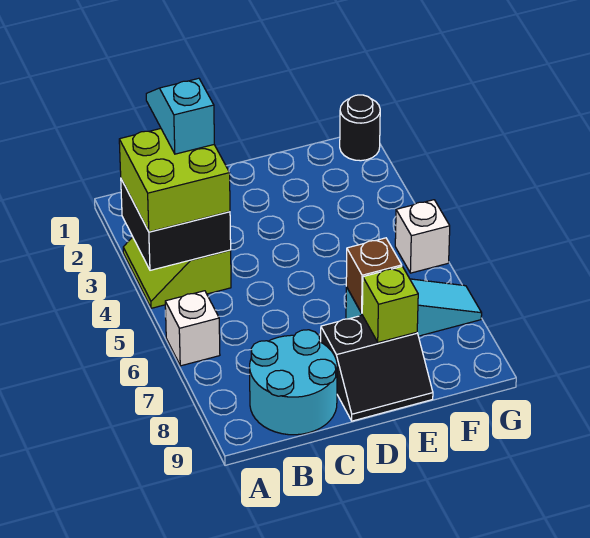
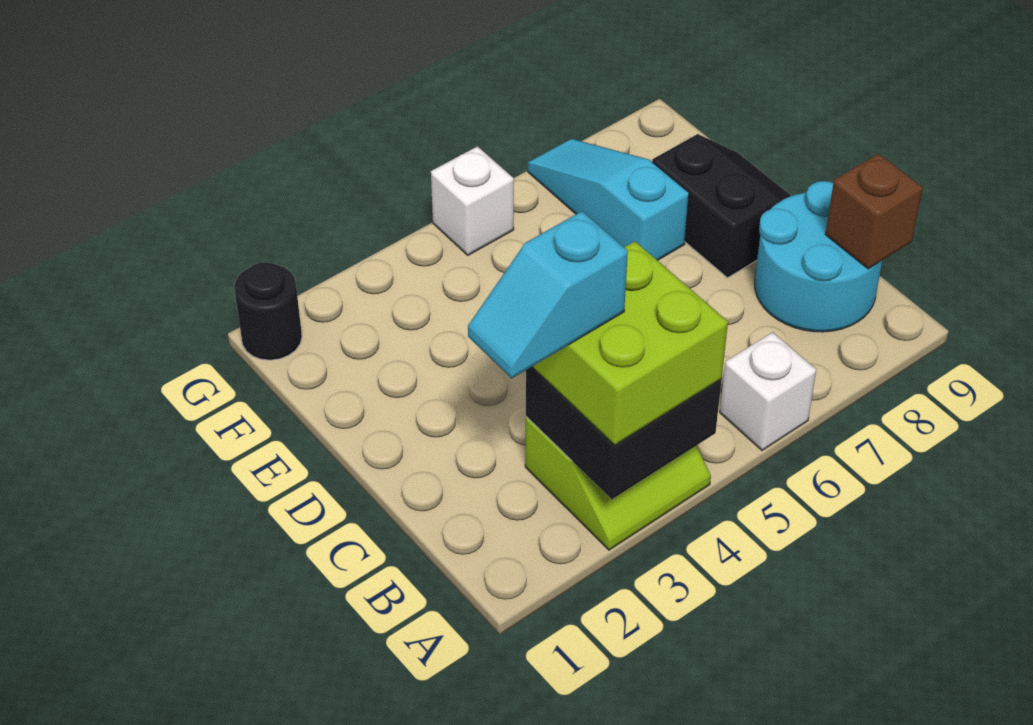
brown 1x1 brick [346,238,402,313] -> brown 1x1 brick moved to [826,154,923,269]
lime 1x1 brick [362,267,418,342] -> none

